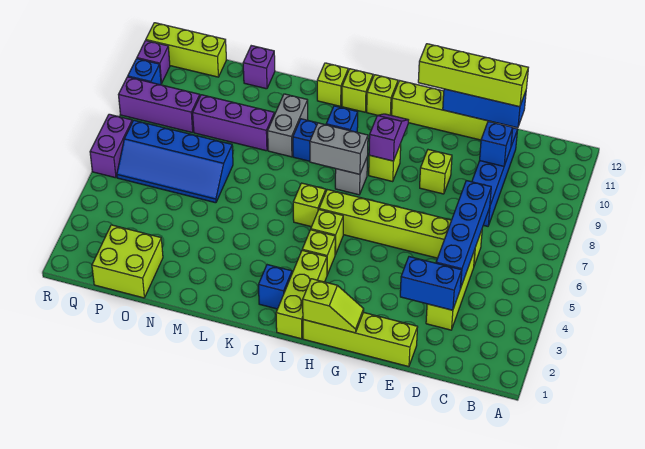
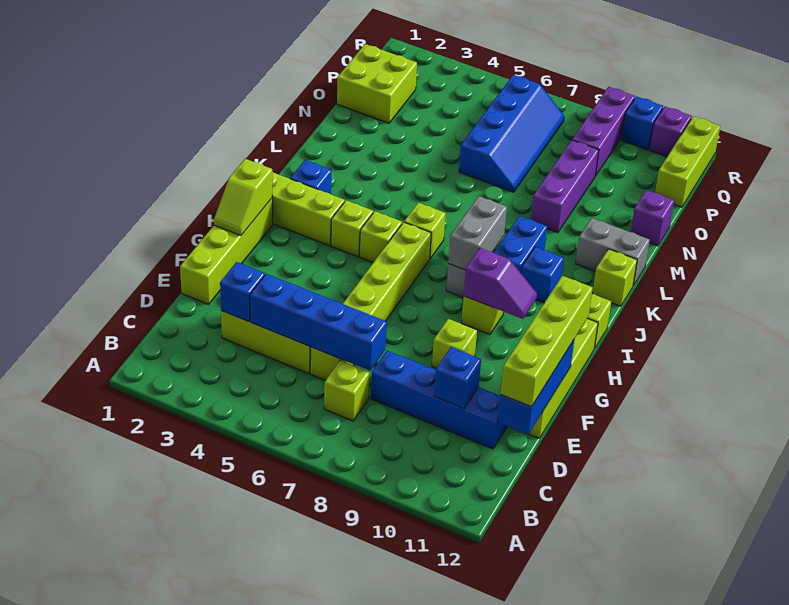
blue 1x2 brick [400,257,462,310] -> blue 1x1 brick [220,262,265,322]
lime 1x1 brick [342,69,373,112] -> lime 1x1 brick moved to [324,361,369,421]
grey 1x2 brick [268,94,308,157] -> grey 1x2 brick moved to [576,218,650,286]
blue 2x4 slope [117,120,233,203] -> blue 2x4 slope turned to [459,75,564,192]
purple 1x2 brick [90,114,132,178] -> none

